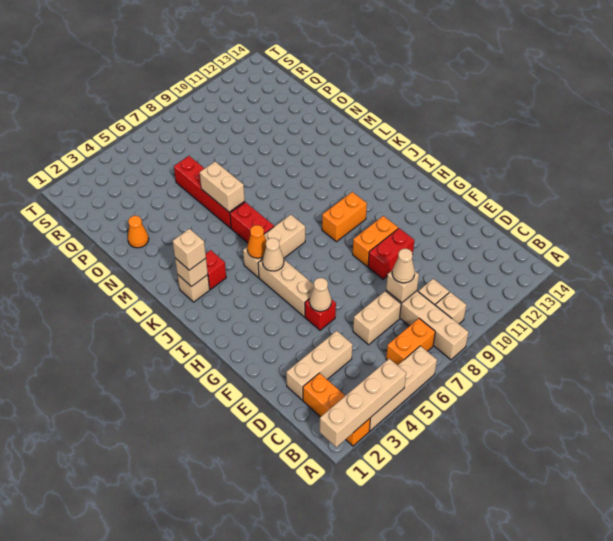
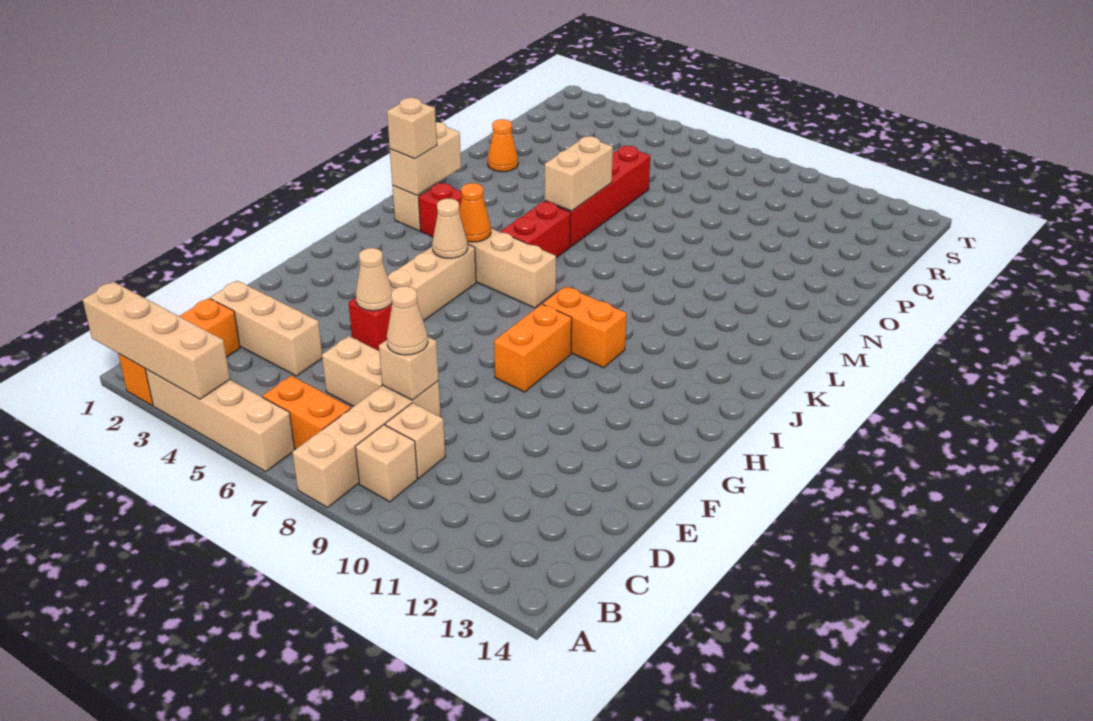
red 1x2 brick [368,228,414,279] -> none
orange 1x2 brick [353,216,398,266] -> orange 1x2 brick turned to [494,304,572,392]
tan 1x1 brick [175,258,208,287] -> tan 1x2 brick [390,122,461,195]

